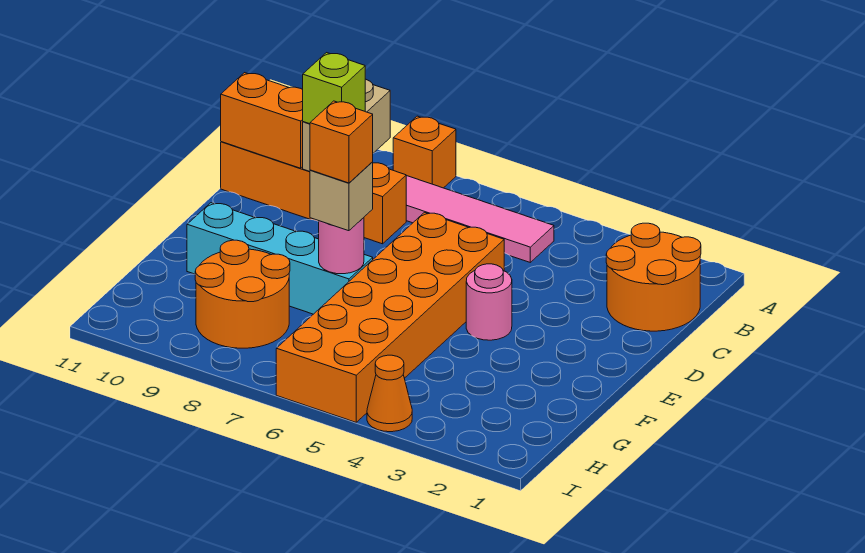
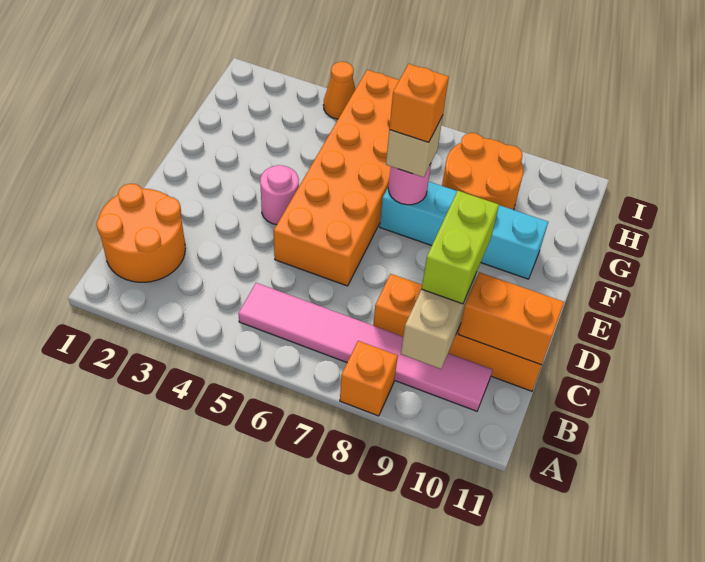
lime 1x1 brick [303,53,365,124] -> lime 1x2 brick [422,191,499,304]

